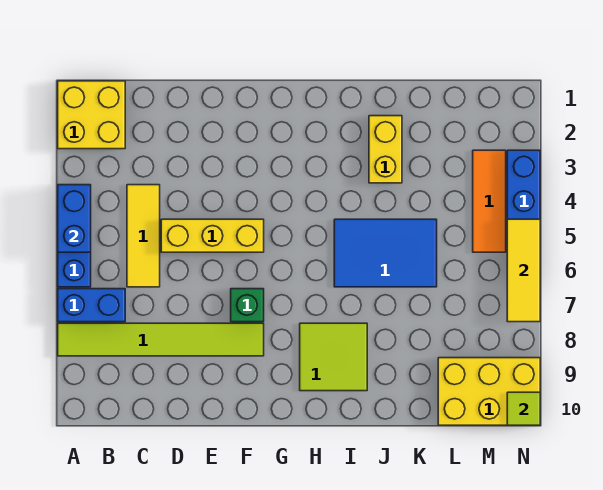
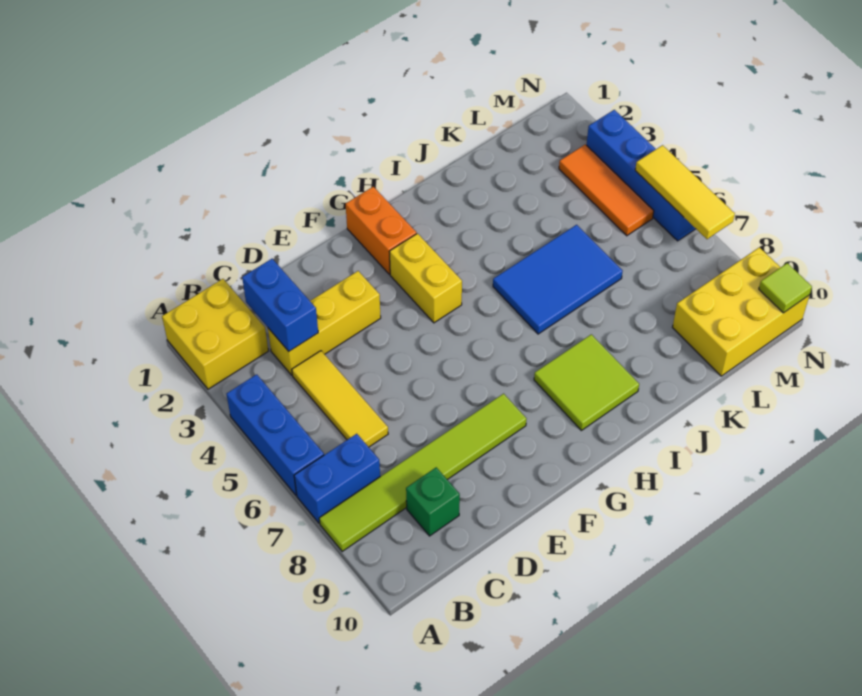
blue 1x2 brick [58,185,91,252] -> blue 1x2 brick moved to [242,259,318,351]
yellow 1x3 brick [161,219,264,252] -> yellow 1x3 brick moved to [268,271,381,375]
green 1x1 brick [231,289,264,322] -> green 1x1 brick moved to [406,467,460,536]
none -> orange 1x2 brick [346,187,417,274]
yellow 1x2 brick [369,116,402,183] -> yellow 1x2 brick moved to [389,234,462,323]

